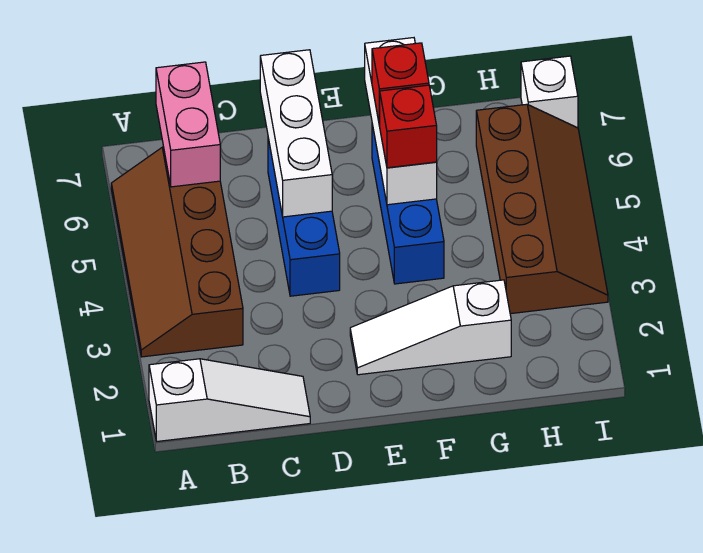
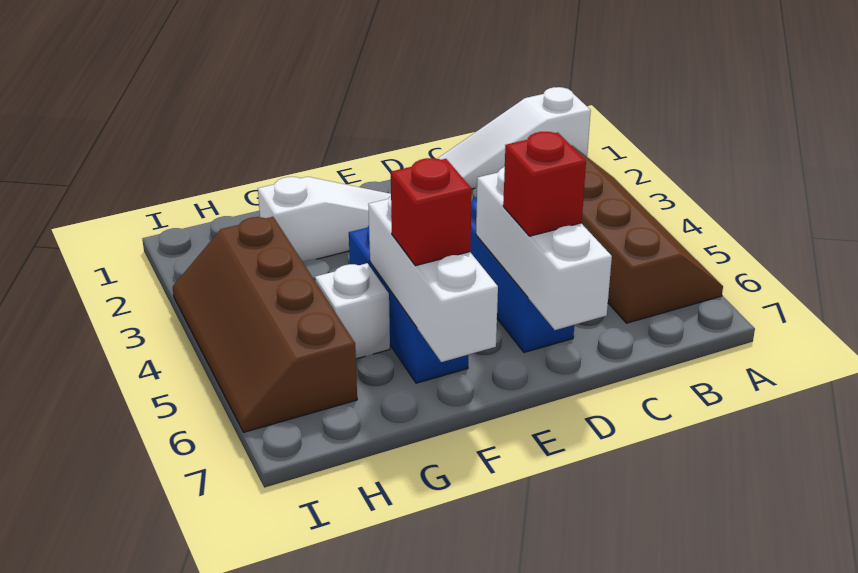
pink 1x2 brick [156,62,220,187] -> none
red 1x1 brick [379,85,437,168] -> red 1x1 brick moved to [503,132,586,236]
white 1x1 brick [521,56,578,128] -> white 1x1 brick moved to [315,263,390,359]

